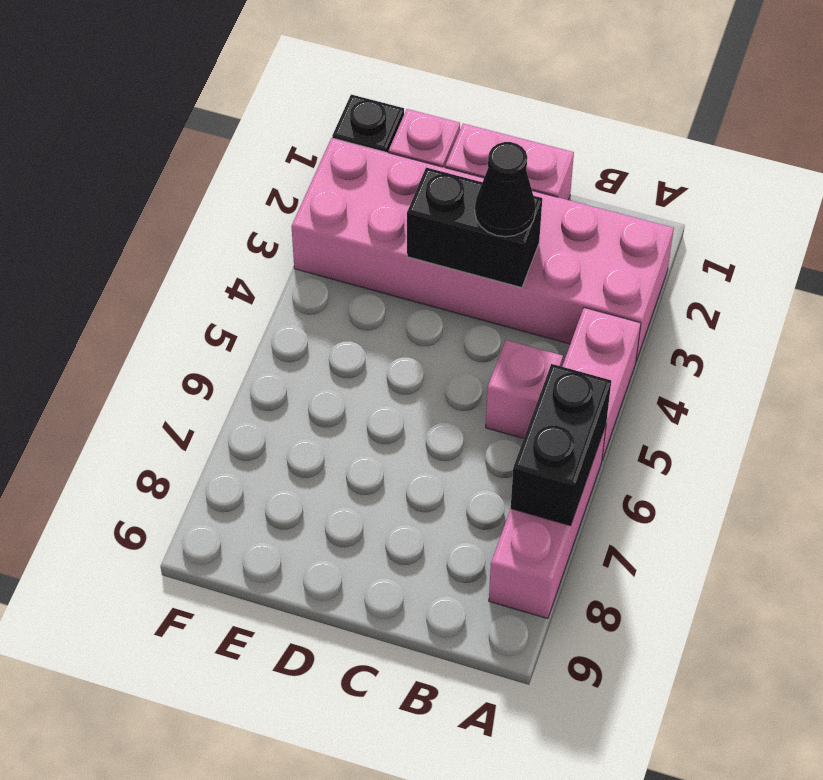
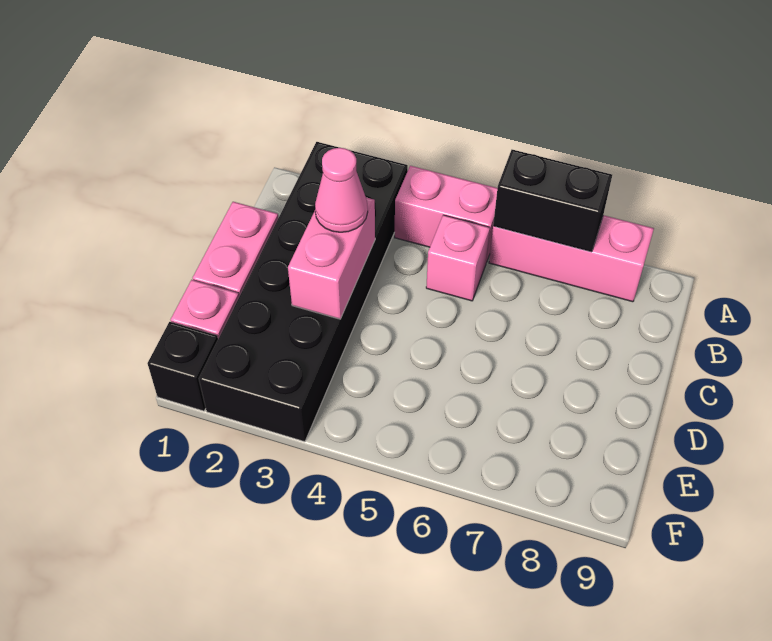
pink 2x6 brick [291,138,674,361] -> black 2x6 brick [199,142,408,442]
black 1x2 brick [407,168,542,288] -> pink 1x2 brick [288,198,375,319]
black 1x1 cone [475,142,536,237] -> pink 1x1 cone [315,148,368,232]

